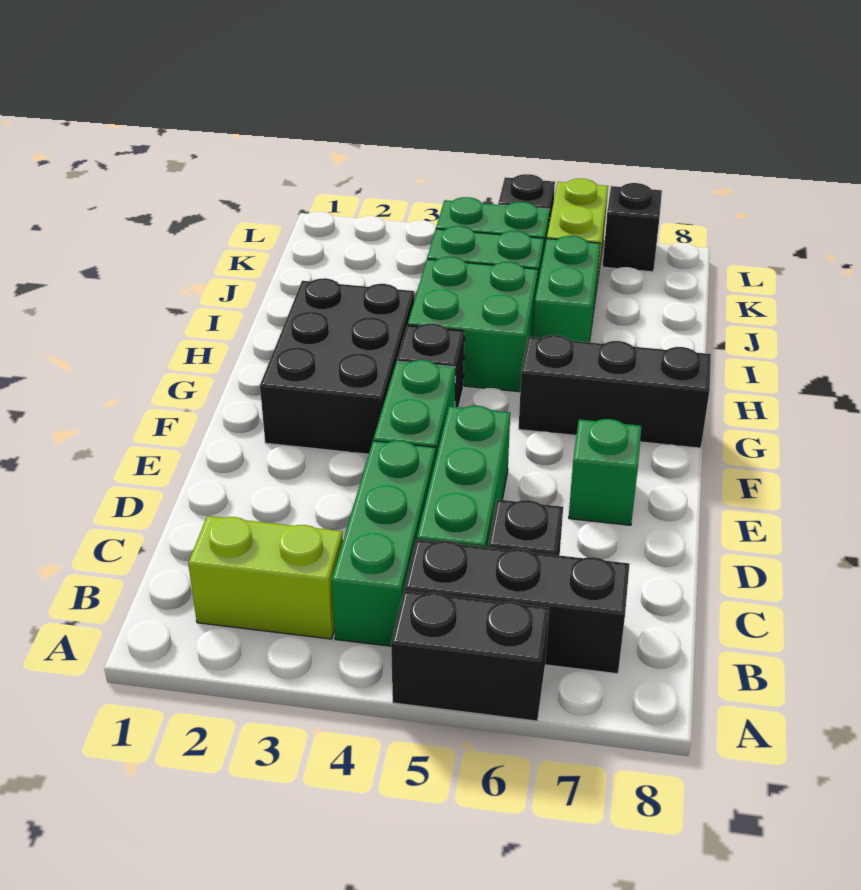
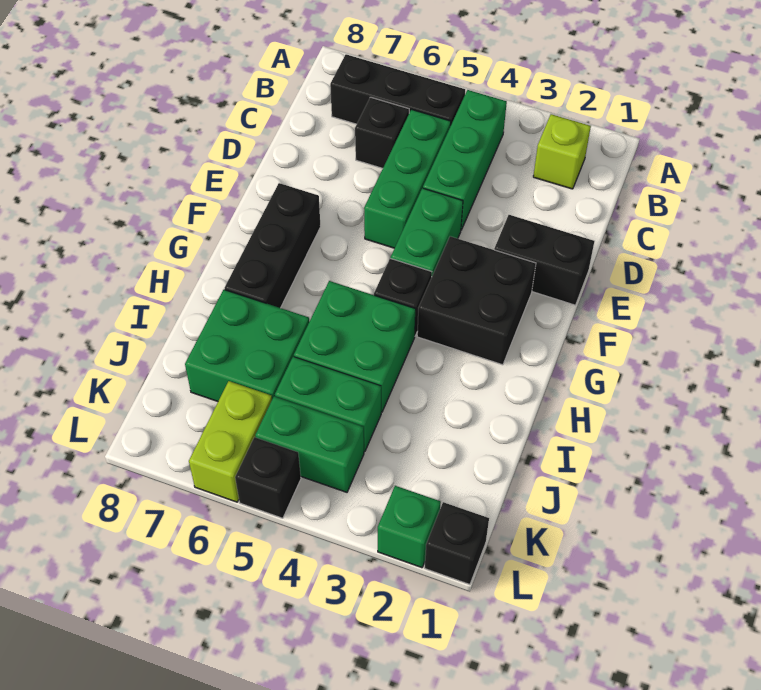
black 1x2 brick [391,591,549,721] -> black 1x2 brick moved to [494,215,594,305]
lime 1x2 brick [188,516,343,639] -> lime 1x1 brick [533,114,591,189]
green 1x1 brick [569,419,641,525] -> green 1x1 brick moved to [378,486,441,568]
black 2x3 brick [260,278,414,454] -> black 2x2 brick [417,236,536,365]
black 1x3 brick [519,335,711,448] -> black 1x3 brick turned to [225,183,321,308]
green 1x2 brick [533,236,600,342] -> green 2x2 brick [185,290,309,401]
black 1x1 brick [603,183,662,272] -> black 1x1 brick moved to [425,502,489,584]

